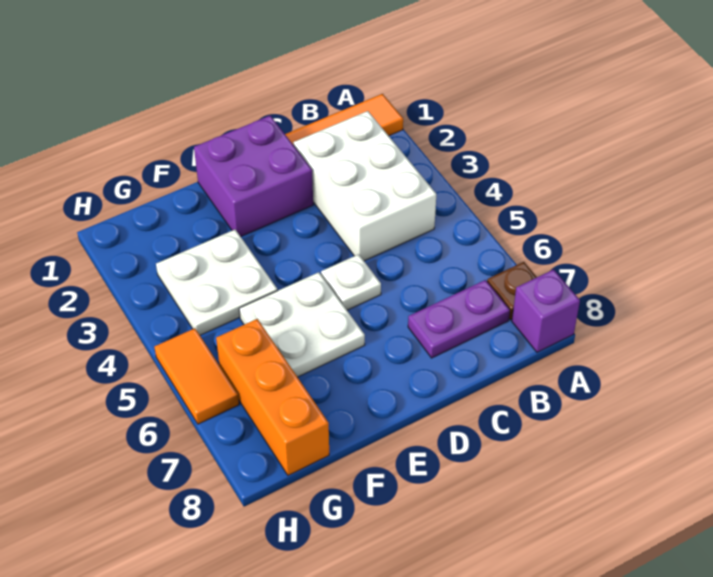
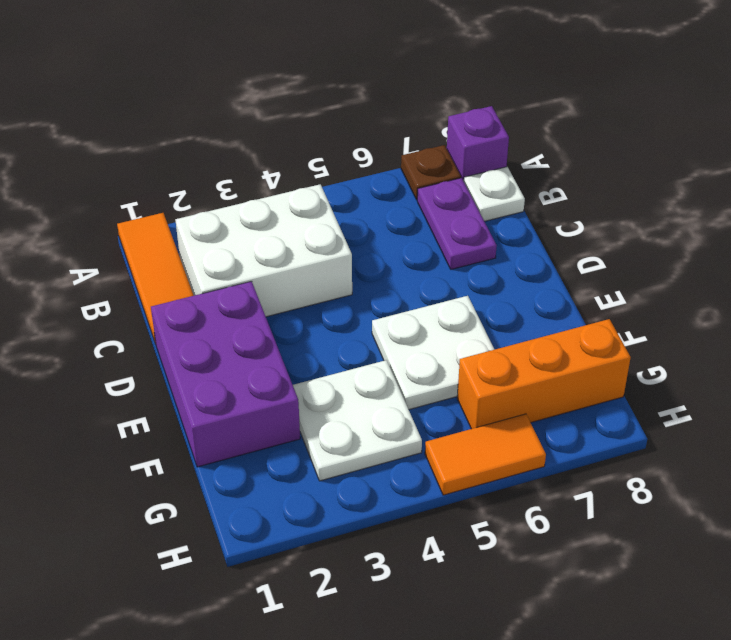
purple 2x2 brick [194,116,313,237] -> purple 2x3 brick [151,281,300,467]
white 1x1 plate [321,254,381,310] -> white 1x1 plate moved to [464,167,525,221]

